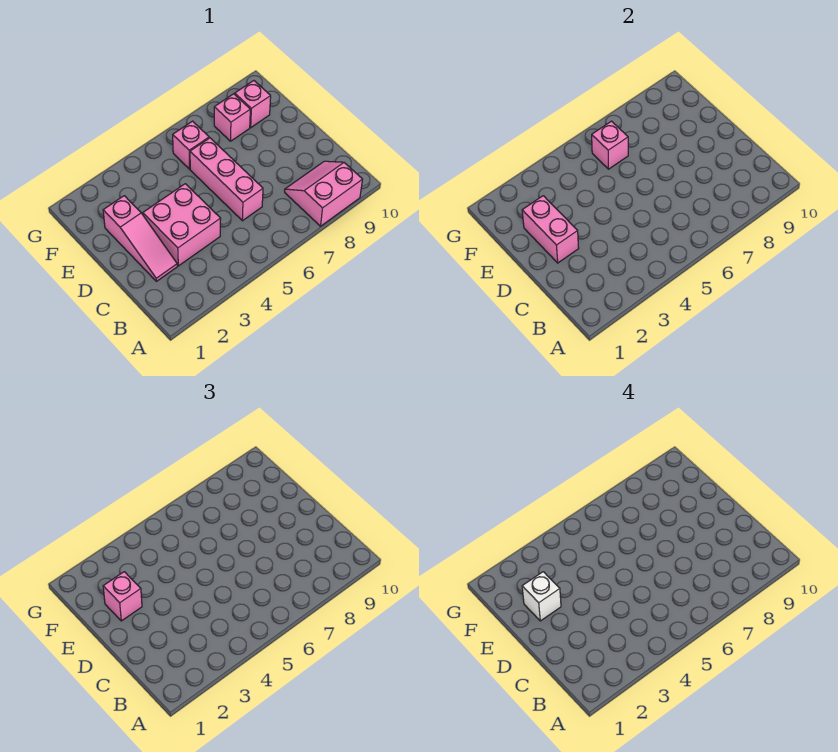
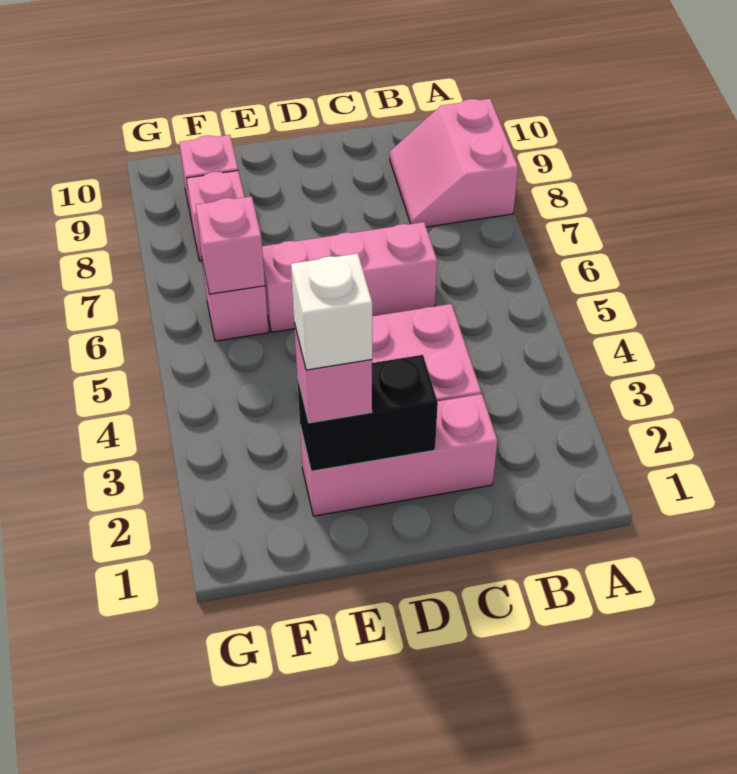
pink 1x3 slope [103,196,177,281] -> pink 1x3 brick [300,394,497,516]
pink 1x2 brick [522,196,579,263] -> black 1x2 brick [297,355,438,471]

